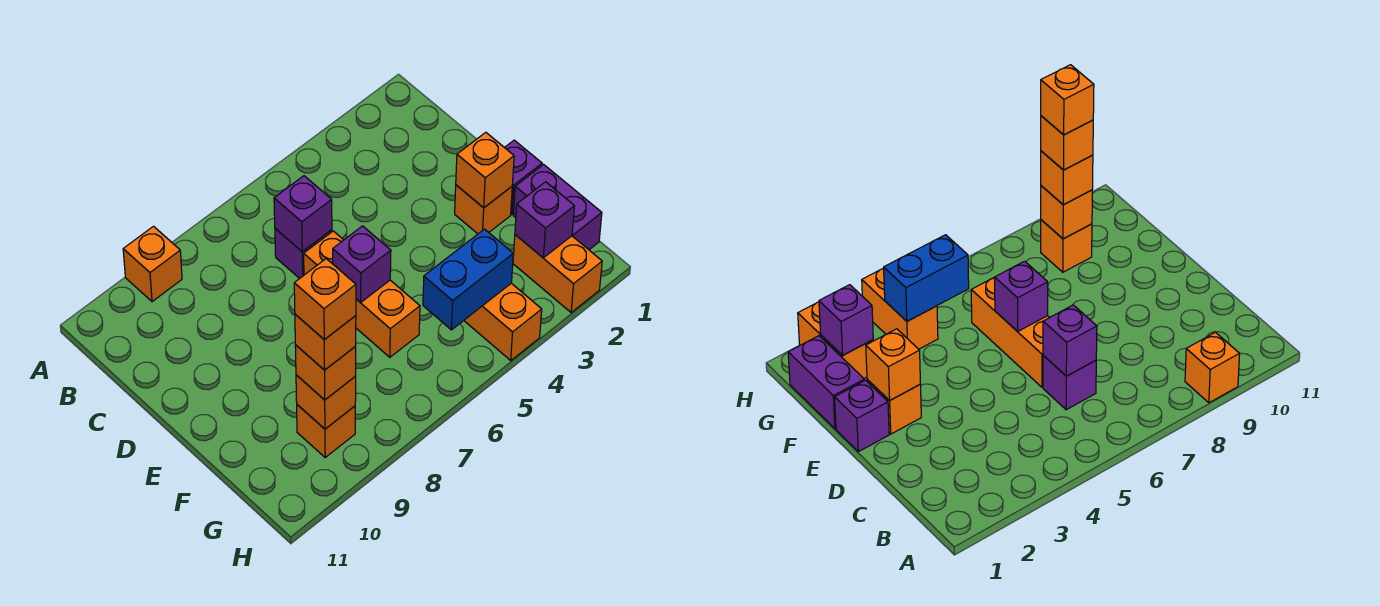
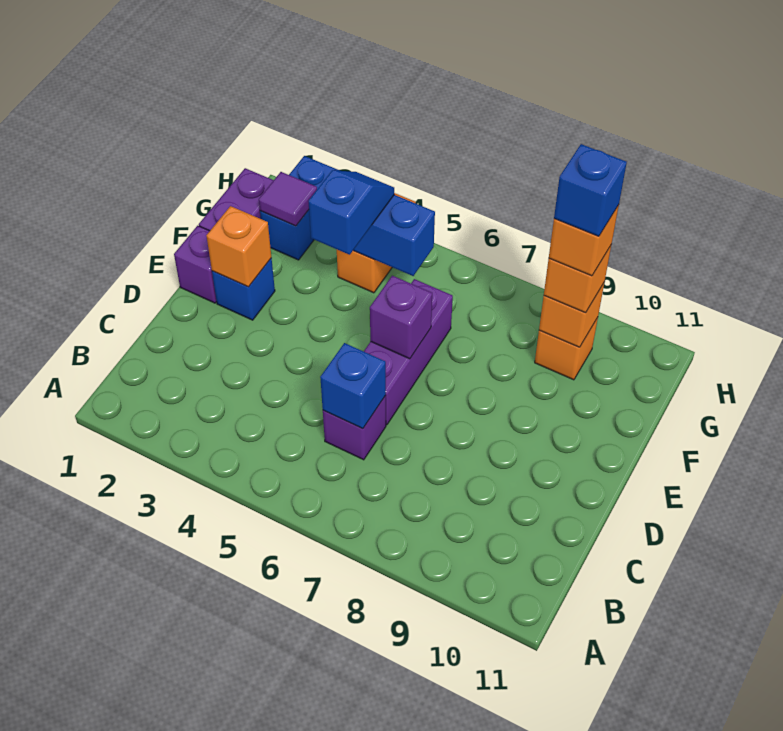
orange 1x1 brick [123,226,182,302] -> none
purple 1x1 brick [274,176,332,252] -> blue 1x1 brick [320,343,386,429]
orange 1x3 brick [304,231,420,357] -> purple 1x3 brick [364,279,453,425]
orange 1x1 brick [455,185,512,234] -> blue 1x1 brick [212,258,275,320]
none -> blue 1x2 slope [308,170,394,255]
orange 1x2 brick [513,235,602,312] -> blue 1x2 brick [260,156,339,260]
purple 1x1 brick [515,182,574,258] -> purple 1x1 tile [259,172,317,226]
orange 1x1 brick [294,259,356,340] -> blue 1x1 brick [554,144,627,236]

